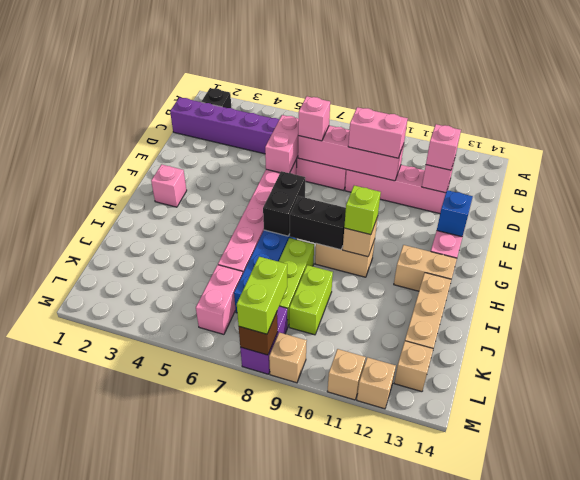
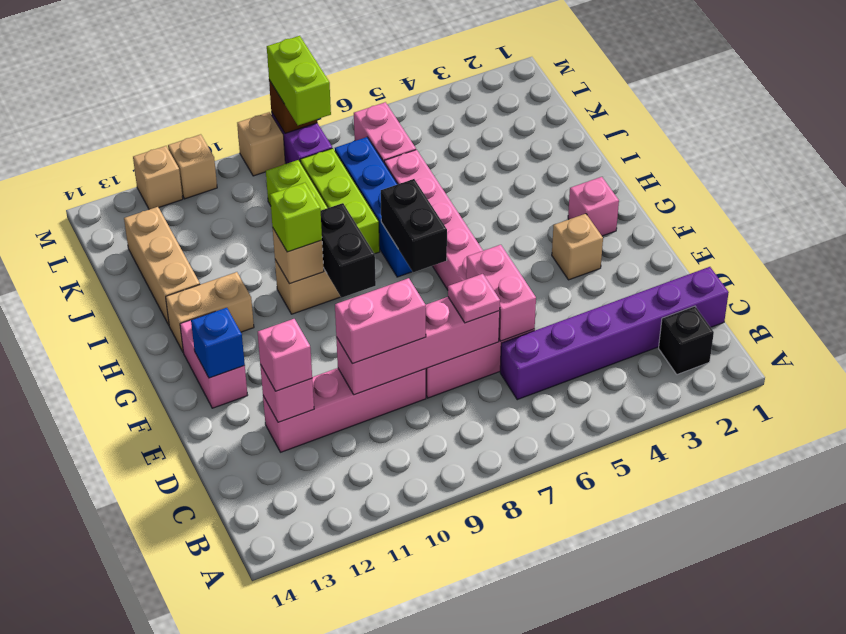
pink 1x1 brick [298,96,330,141] -> pink 1x1 plate [448,274,500,323]
black 1x2 brick [290,196,346,250] -> black 1x2 brick turned to [321,203,376,298]
tan 1x1 brick [394,341,433,392] -> tan 1x1 brick moved to [552,214,603,280]

